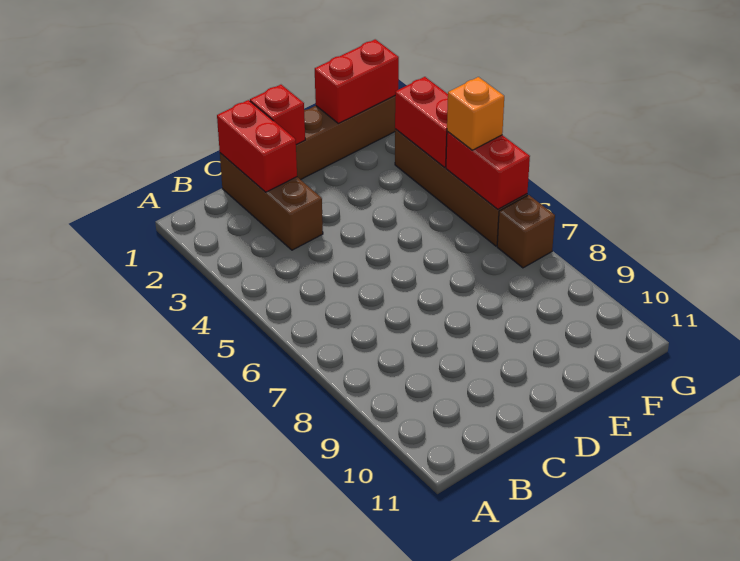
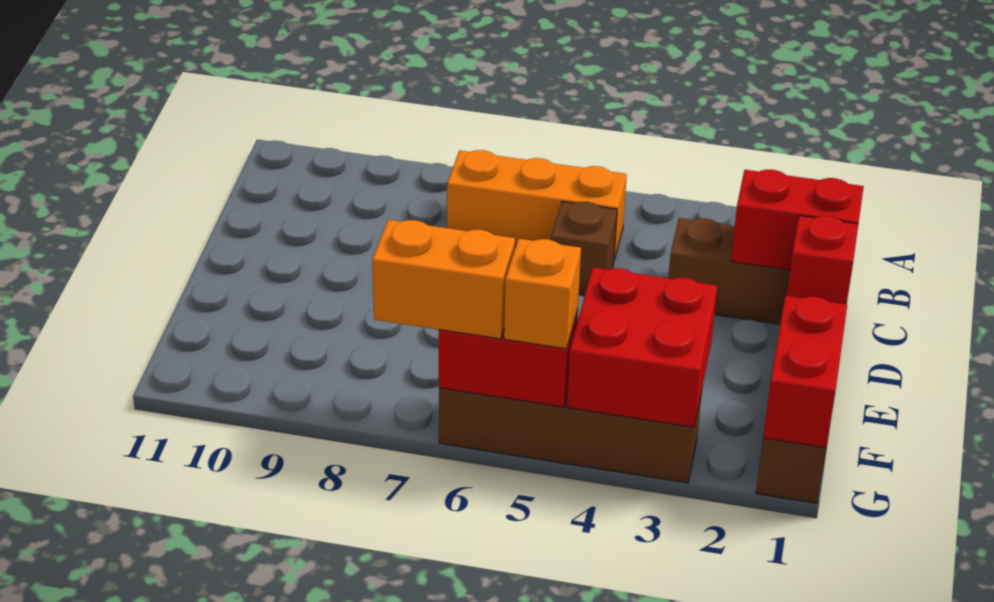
none -> orange 1x3 brick [447,150,627,260]
red 1x2 brick [395,77,448,168] -> red 2x2 brick [567,267,717,427]
none -> orange 1x2 brick [372,220,515,339]
brown 1x1 brick [497,195,555,268] -> brown 1x1 brick moved to [551,201,617,296]

